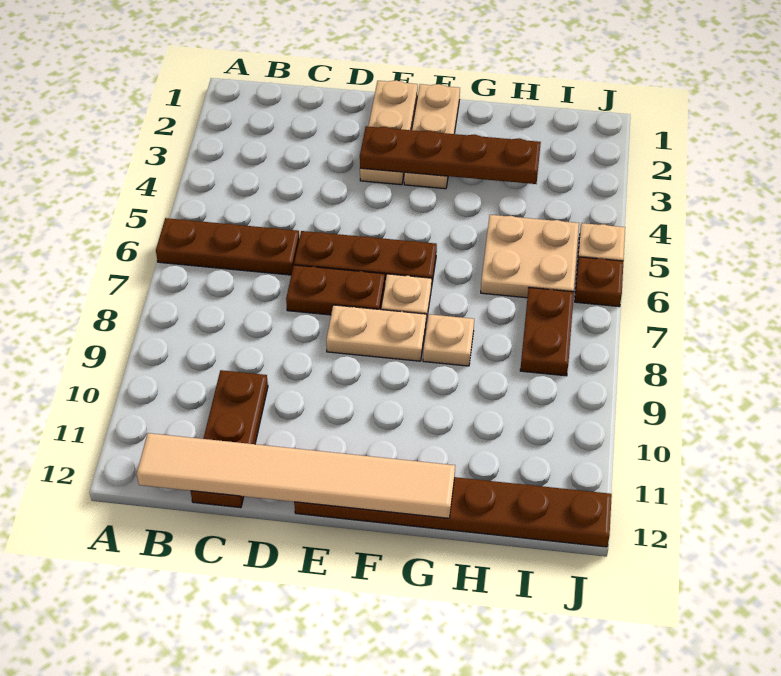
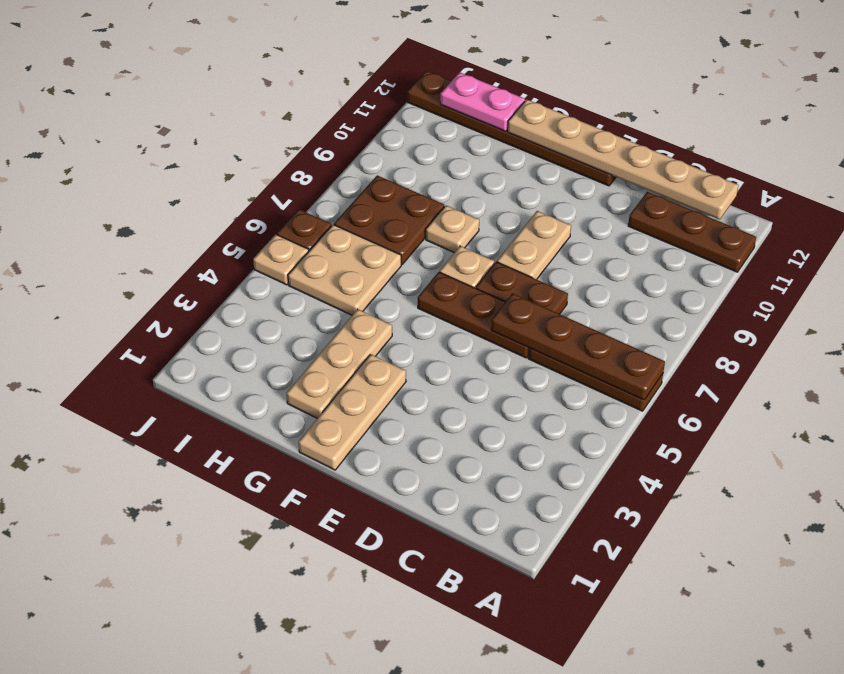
tan 1x6 tile [137,433,455,518] -> tan 1x6 plate [508,99,738,220]
brown 1x3 plate [191,370,268,508] -> brown 1x3 plate turned to [628,192,756,272]
tan 1x3 plate [360,80,418,185] -> tan 1x3 plate moved to [286,309,392,418]
brown 1x4 plate [360,126,541,184] -> brown 1x4 plate moved to [491,293,665,400]
tan 1x2 plate [326,305,426,361] -> tan 1x2 plate turned to [497,211,571,279]
none -> pink 1x2 plate [440,72,525,131]
brown 1x2 plate [520,288,574,376] -> brown 2x2 plate [334,175,444,264]

